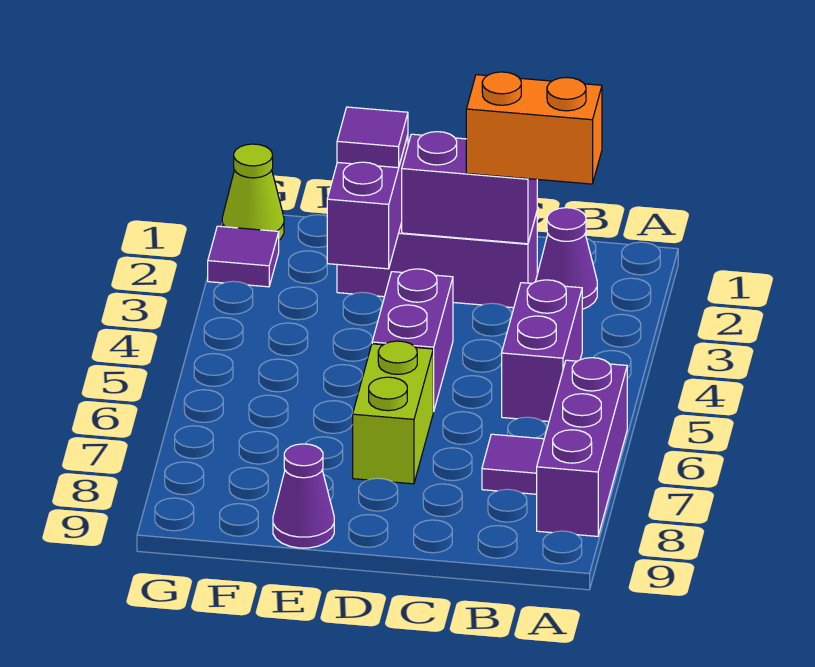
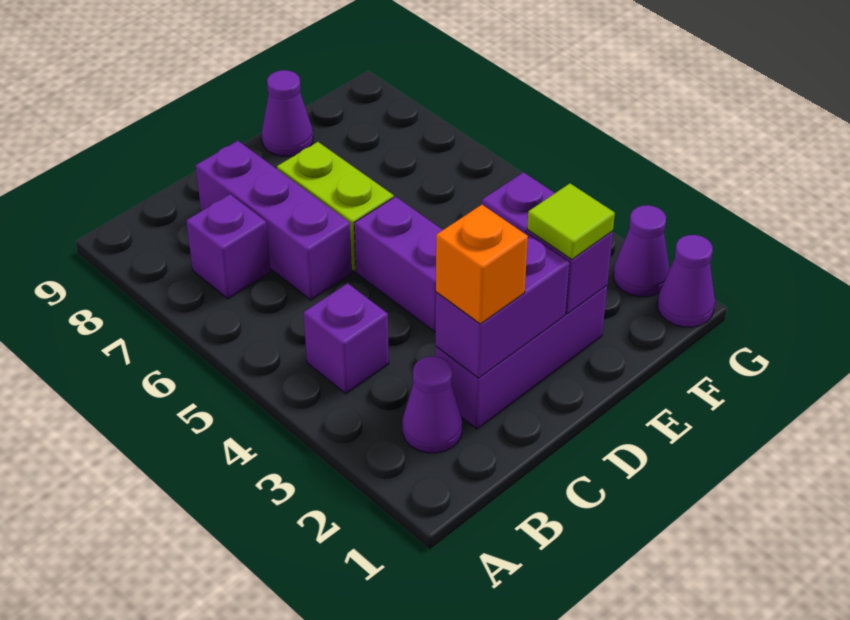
purple 1x3 brick [537,358,627,536] -> purple 1x3 brick moved to [196,141,352,300]
orange 1x2 brick [466,72,602,184] -> orange 1x1 brick [436,205,528,324]
purple 1x2 brick [502,280,582,421] -> purple 1x1 brick [304,283,389,394]
purple 1x1 tile [482,434,544,494] -> purple 1x1 brick [186,194,270,299]
purple 1x1 tile [337,107,408,168] -> lime 1x1 tile [527,184,615,259]
lime 1x1 cone [222,144,284,240] -> purple 1x1 cone [657,235,715,327]
purple 1x1 tile [208,226,279,287] -> purple 1x1 cone [614,205,670,297]

